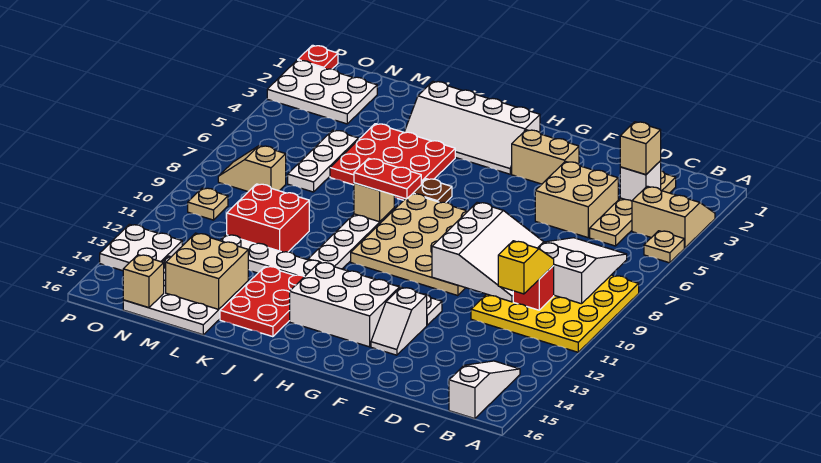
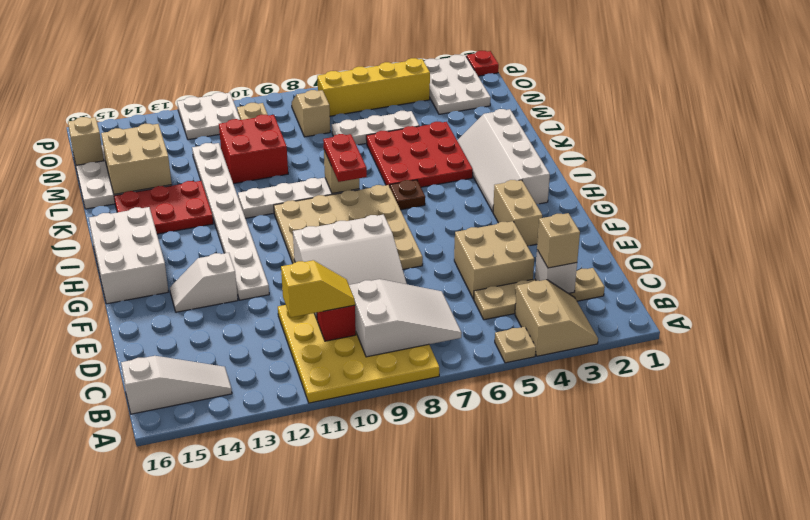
white 2x3 brick [290,262,399,347] -> white 2x3 brick moved to [89,207,169,304]
none -> yellow 1x4 brick [317,58,430,116]
white 2x2 plate [100,224,182,271] -> white 2x2 plate moved to [177,92,240,140]

